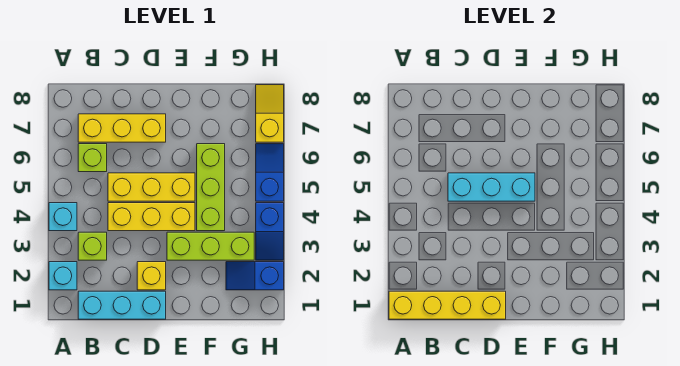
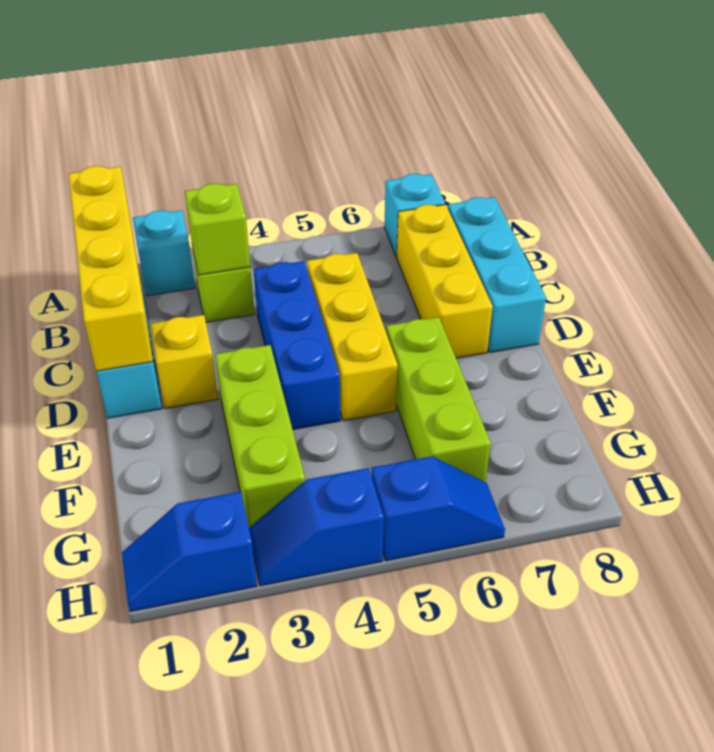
cyan 1x1 brick [49,203,77,231] -> cyan 1x1 brick moved to [384,174,445,257]
lime 1x1 brick [78,144,107,172] -> lime 1x1 brick moved to [185,184,250,275]
yellow 1x3 brick [108,203,195,231] -> blue 1x3 brick [254,261,340,430]
cyan 1x3 brick [448,173,535,201] -> cyan 1x3 brick moved to [448,197,546,353]
lime 1x3 brick [197,144,225,231] -> lime 1x3 brick turned to [386,317,491,482]
blue 1x2 slope [226,262,284,290] -> blue 1x2 slope turned to [122,492,257,612]
yellow 1x2 slope [256,85,284,142] -> none

